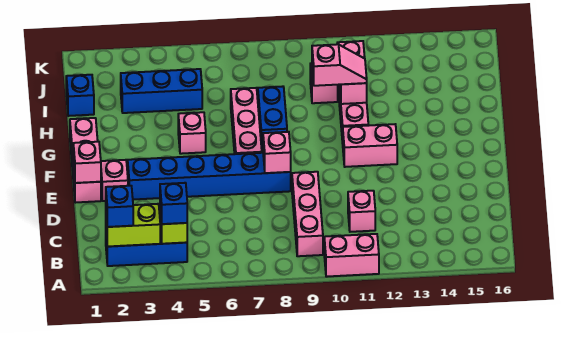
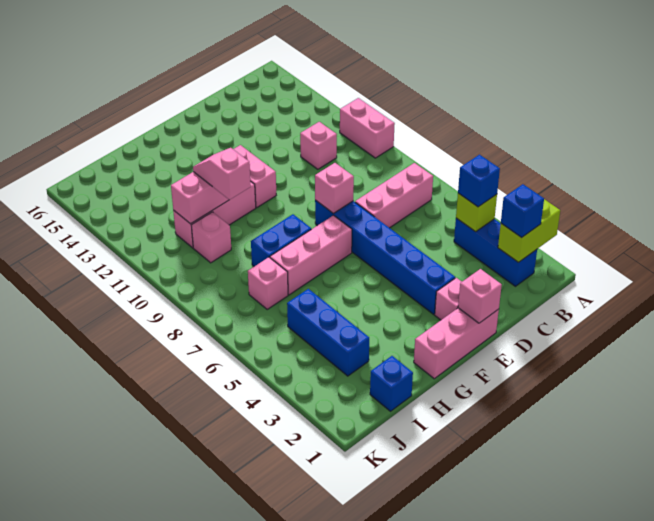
lime 1x2 brick [106,204,160,247] -> lime 1x2 brick turned to [498,199,560,262]
pink 1x3 brick [292,172,323,256] -> pink 1x3 brick moved to [355,163,433,228]
pink 1x1 brick [178,112,206,154] -> pink 1x1 brick moved to [248,257,288,309]

